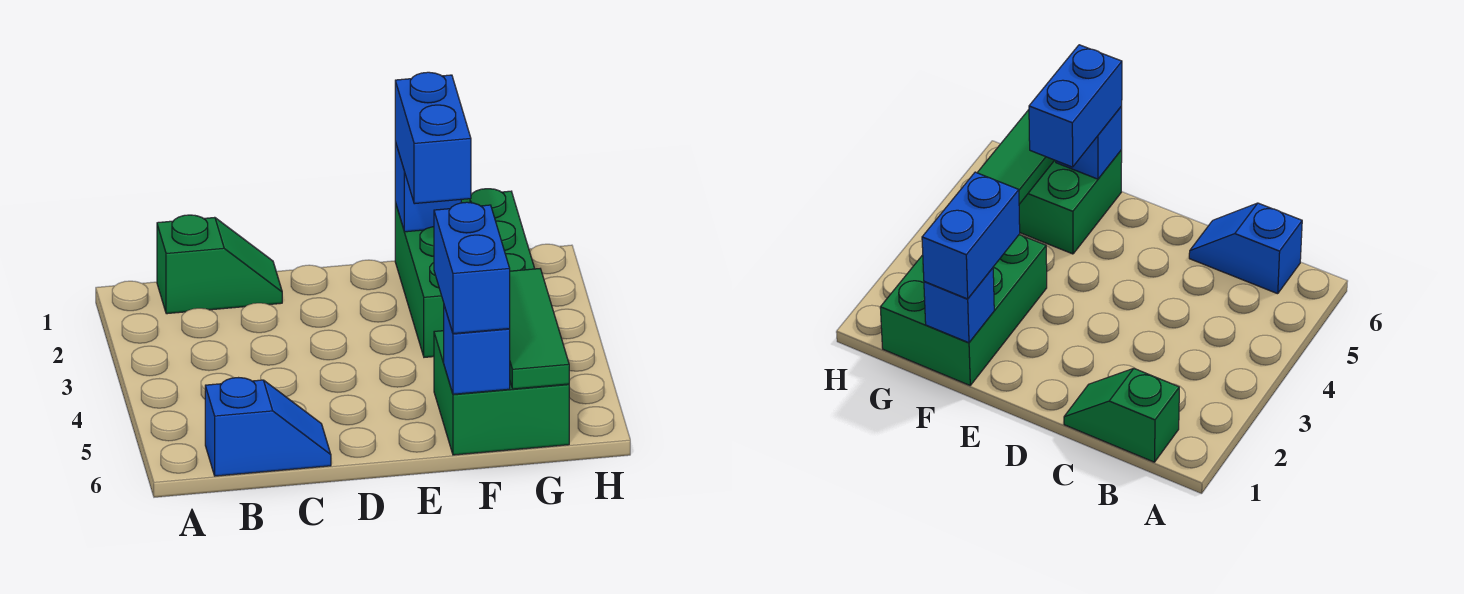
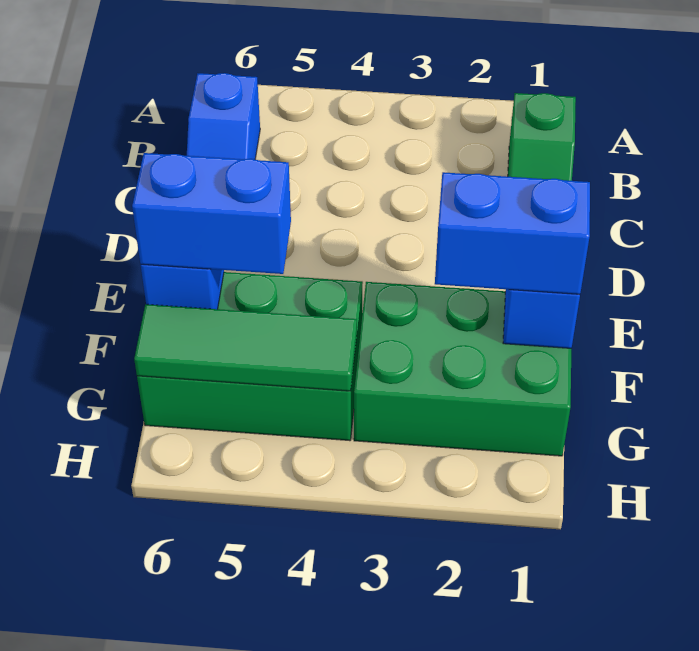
green 2x2 brick [434,331,569,455] -> green 2x3 brick [137,272,363,441]

